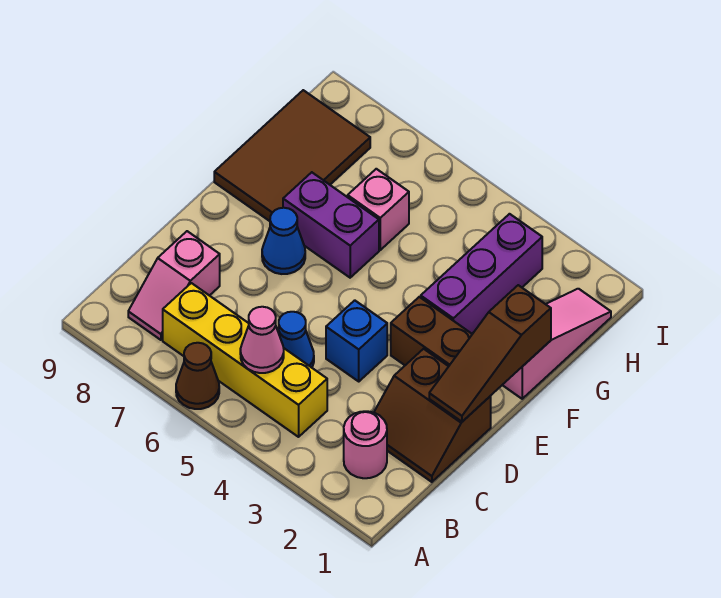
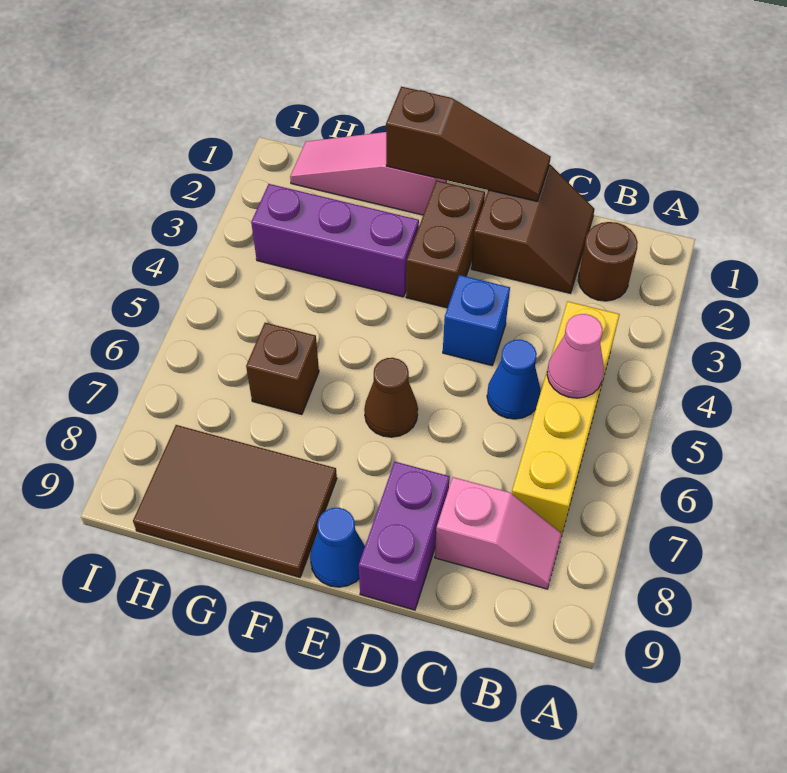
brown 1x1 cone [176,343,219,409] -> brown 1x1 cone moved to [364,358,418,437]
pink 1x1 round brick [344,411,387,478] -> brown 1x1 round brick [578,222,638,301]
blue 1x1 cone [262,208,305,274] -> blue 1x1 cone moved to [310,508,365,587]
purple 1x2 brick [283,172,379,278] -> purple 1x2 brick moved to [359,462,450,610]
pink 1x1 brick [348,169,409,250] -> brown 1x1 brick [246,323,319,415]

